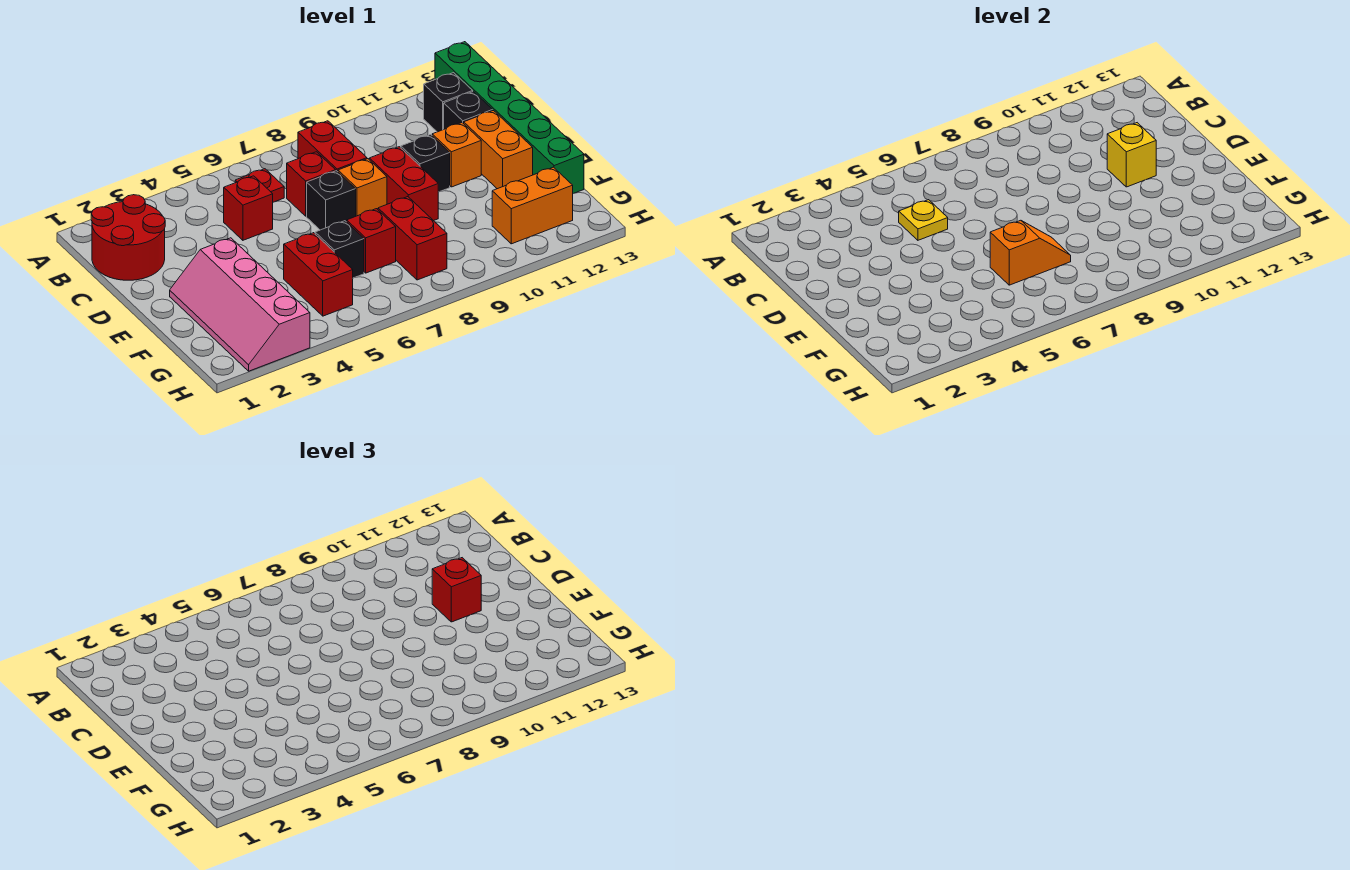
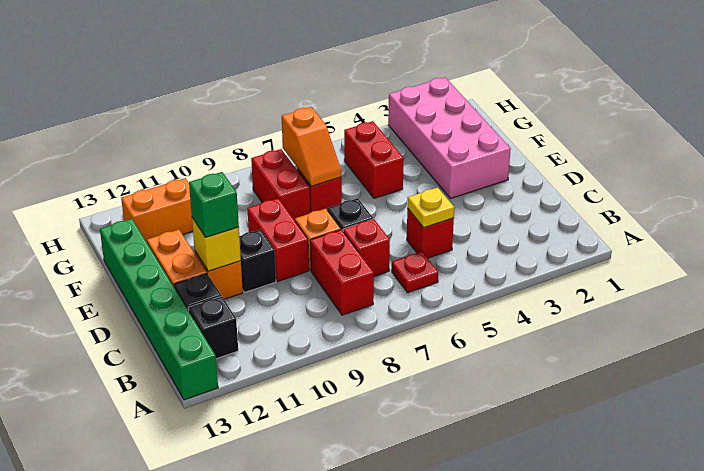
red 2x2 round brick [91,195,165,280] -> none
red 1x1 brick [432,558,481,622] -> green 1x1 brick [189,172,239,237]
pink 2x4 slope [170,238,310,371] -> pink 2x4 brick [388,77,511,199]
black 1x1 brick [315,221,364,278] -> none
orange 1x2 slope [990,220,1071,285] -> orange 1x2 slope turned to [282,107,342,186]

